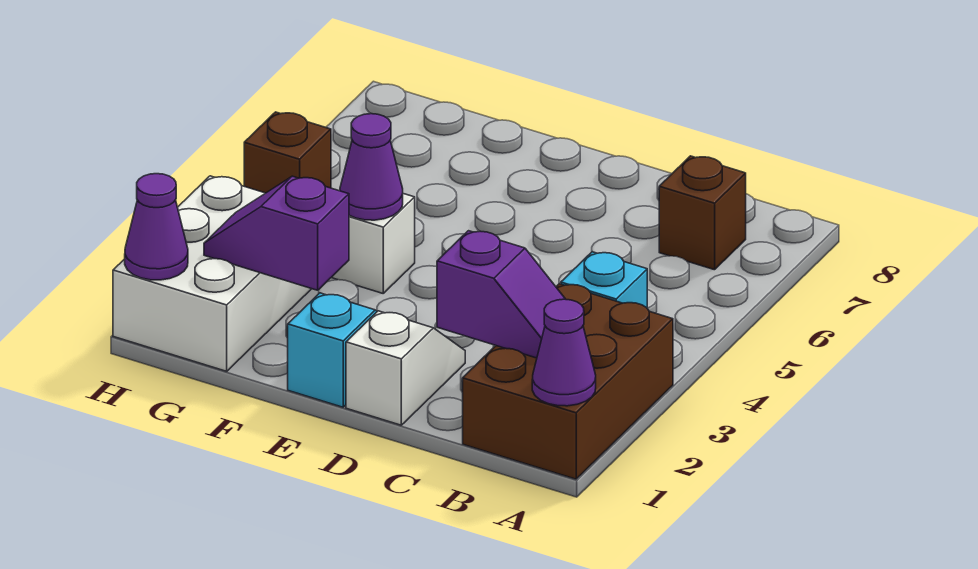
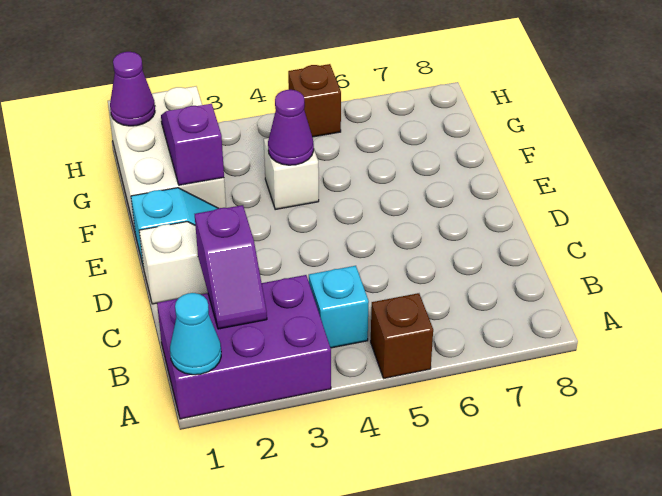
brown 2x3 brick [463,284,673,479] -> purple 2x3 brick [157,275,331,419]
purple 1x1 cone [532,299,596,406] -> cyan 1x1 cone [170,293,221,375]
brown 1x1 brick [659,156,746,270] -> brown 1x1 brick moved to [371,293,433,378]
white 2x3 brick [113,176,311,371] -> white 2x3 brick turned to [108,86,226,231]

